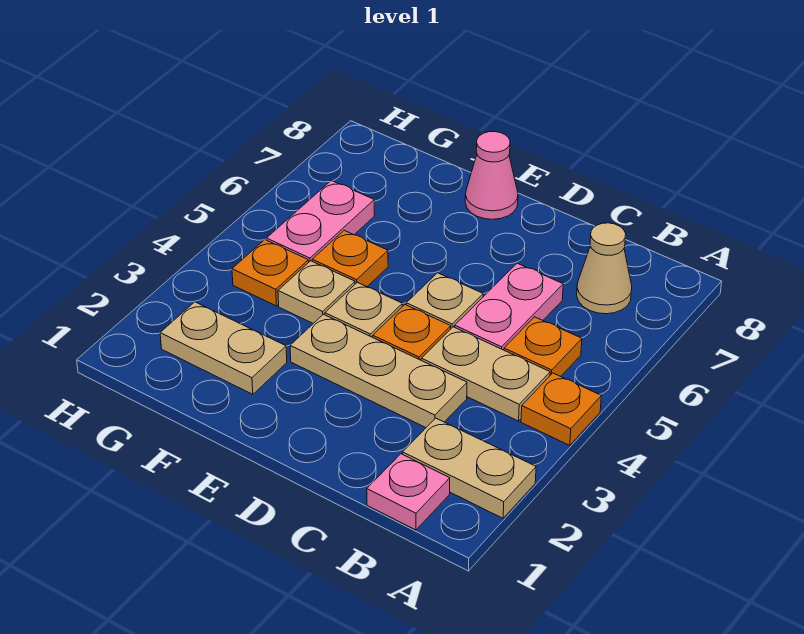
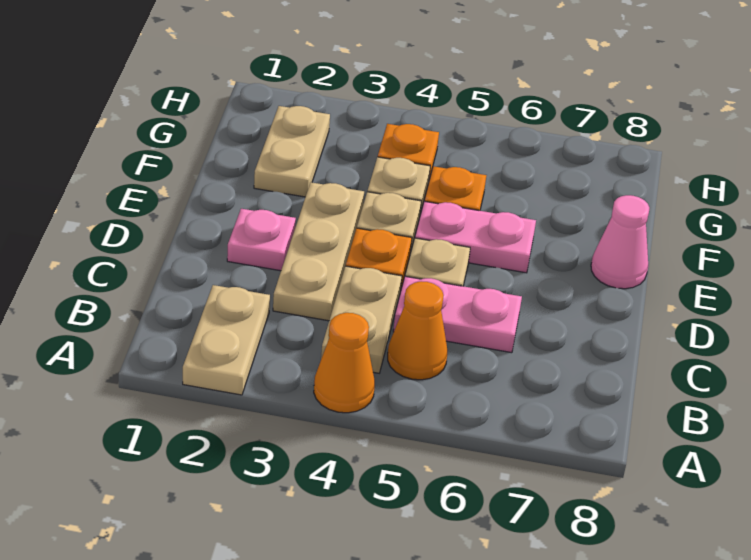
orange 1x1 plate [521,373,601,445] -> orange 1x1 cone [314,313,375,413]
pink 1x1 plate [367,454,450,530] -> pink 1x1 plate moved to [227,209,296,271]
orange 1x1 plate [504,317,582,377] -> orange 1x1 cone [388,281,447,380]
tan 1x1 cone [577,223,632,314] -> none
pink 1x2 plate [267,181,375,262] -> pink 1x2 plate moved to [415,201,536,273]

